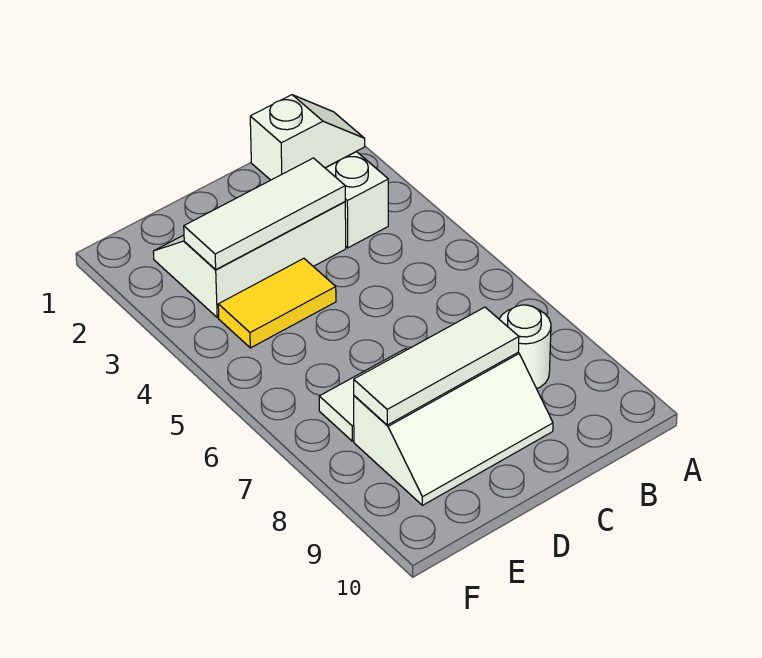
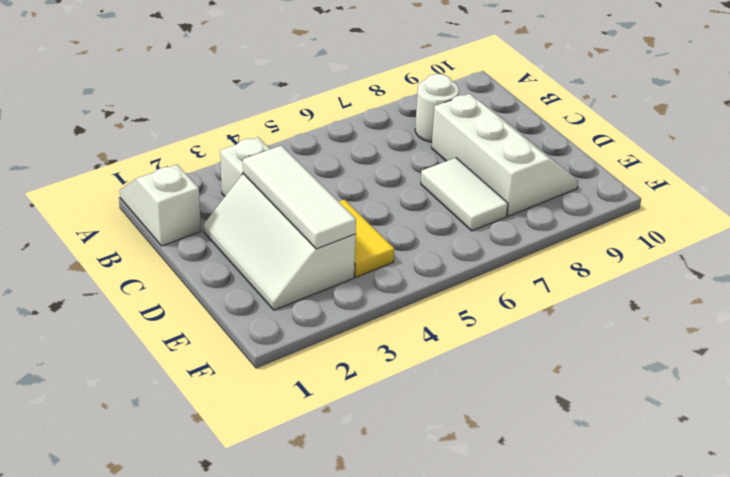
white 1x3 tile [354,307,519,425] -> none

